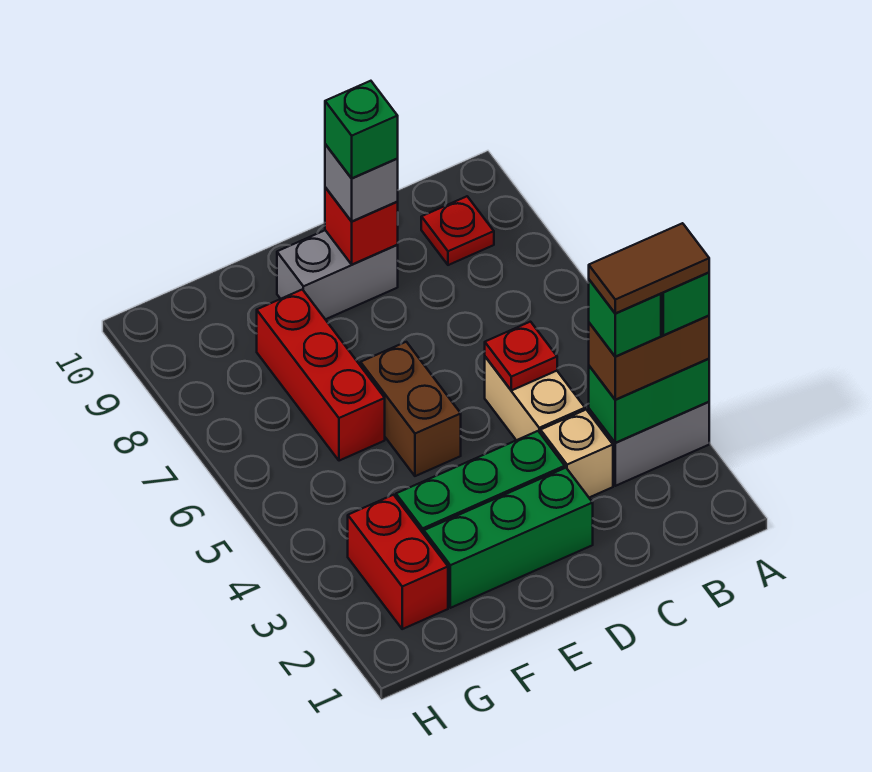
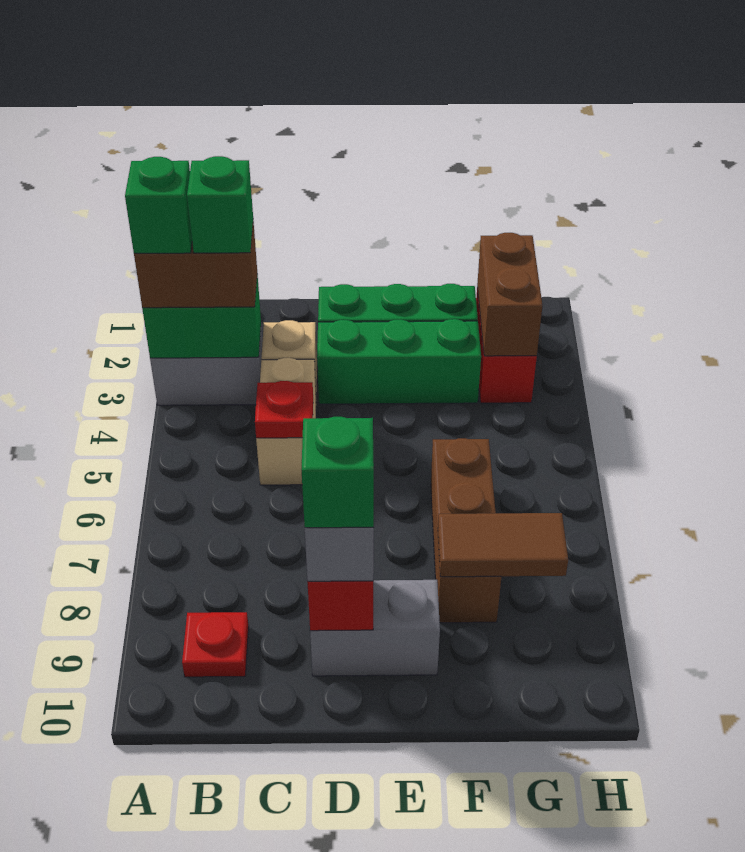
brown 1x2 tile [589,223,709,314] -> brown 1x2 tile moved to [438,513,568,577]
brown 1x2 brick [361,342,461,476] -> brown 1x2 brick moved to [477,233,542,356]
red 1x3 brick [257,289,385,461] -> brown 1x3 brick [431,438,501,623]

